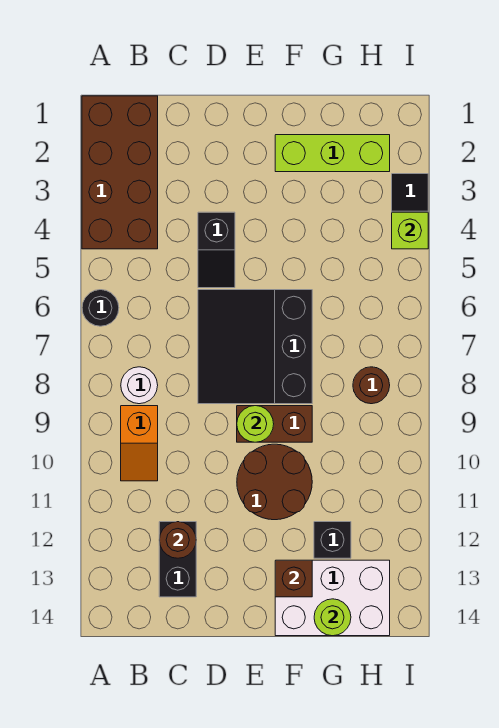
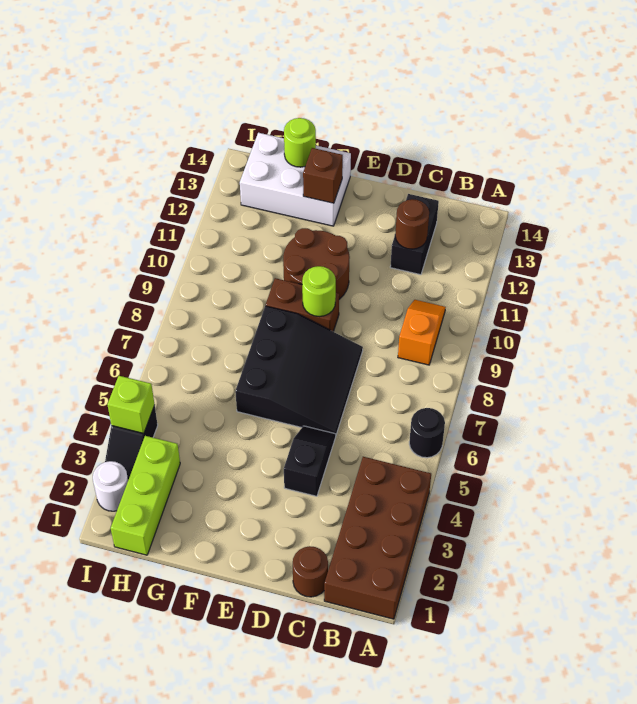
white 1x1 round brick [121,367,158,404] -> white 1x1 round brick moved to [93,461,128,511]
lime 1x3 brick [275,135,390,172] -> lime 1x3 brick turned to [111,436,180,555]
black 1x1 brick [314,522,351,558] -> none
brown 1x1 round brick [353,367,390,404] -> brown 1x1 round brick moved to [293,546,328,597]

